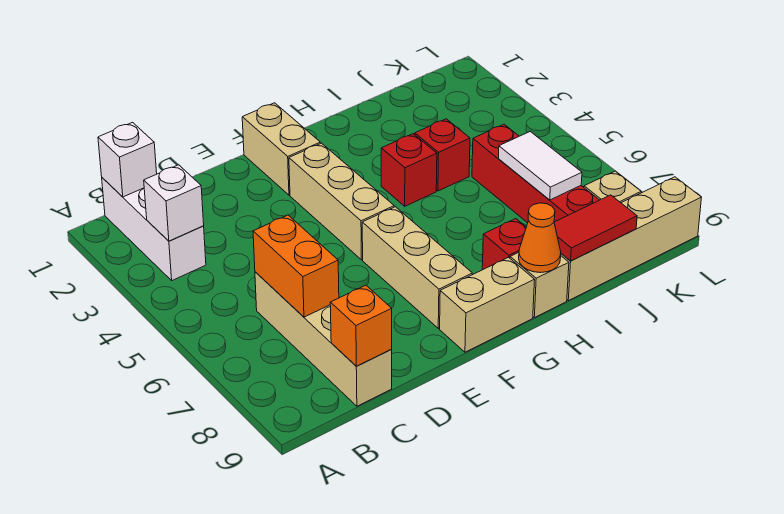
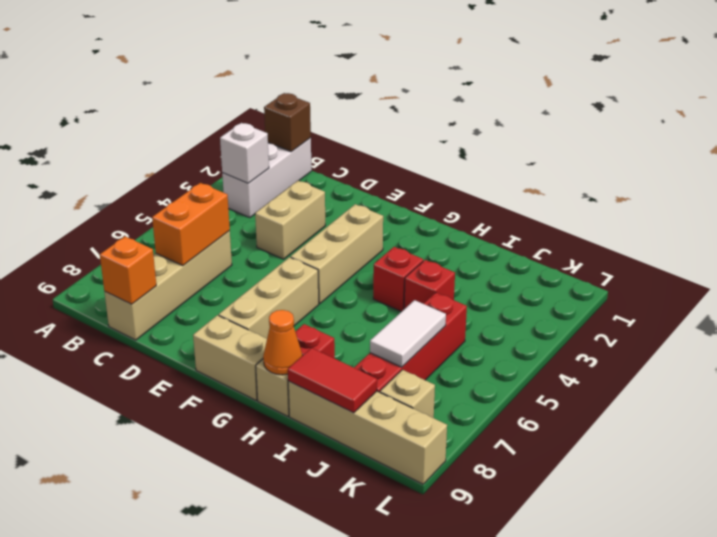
white 1x1 brick [98,122,157,197] -> brown 1x1 brick [264,93,311,152]
tan 1x2 brick [242,103,320,195] -> tan 1x2 brick moved to [255,181,325,259]

